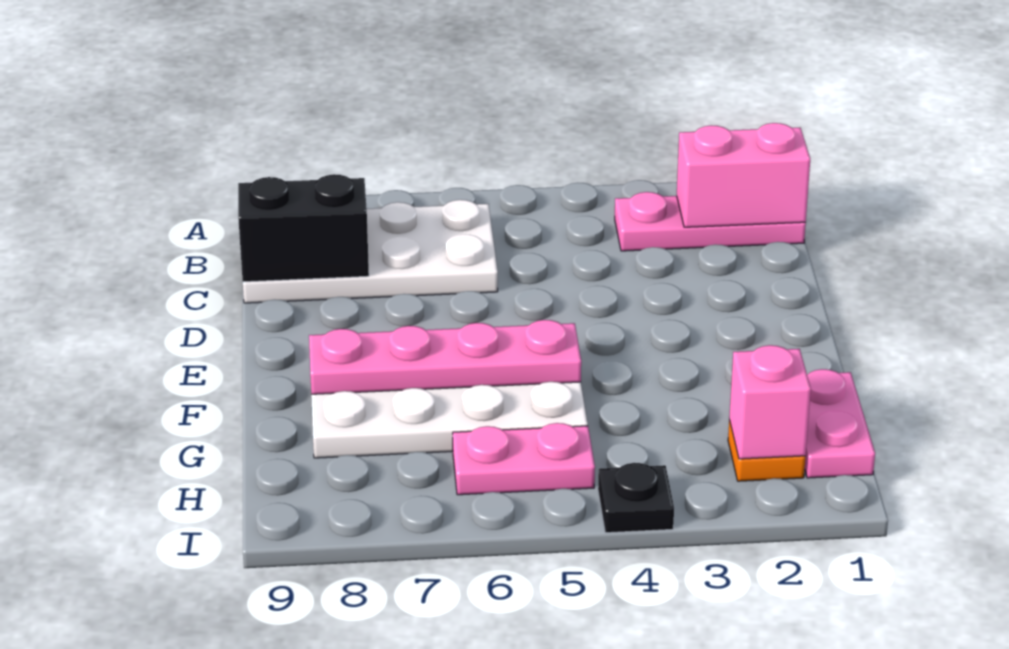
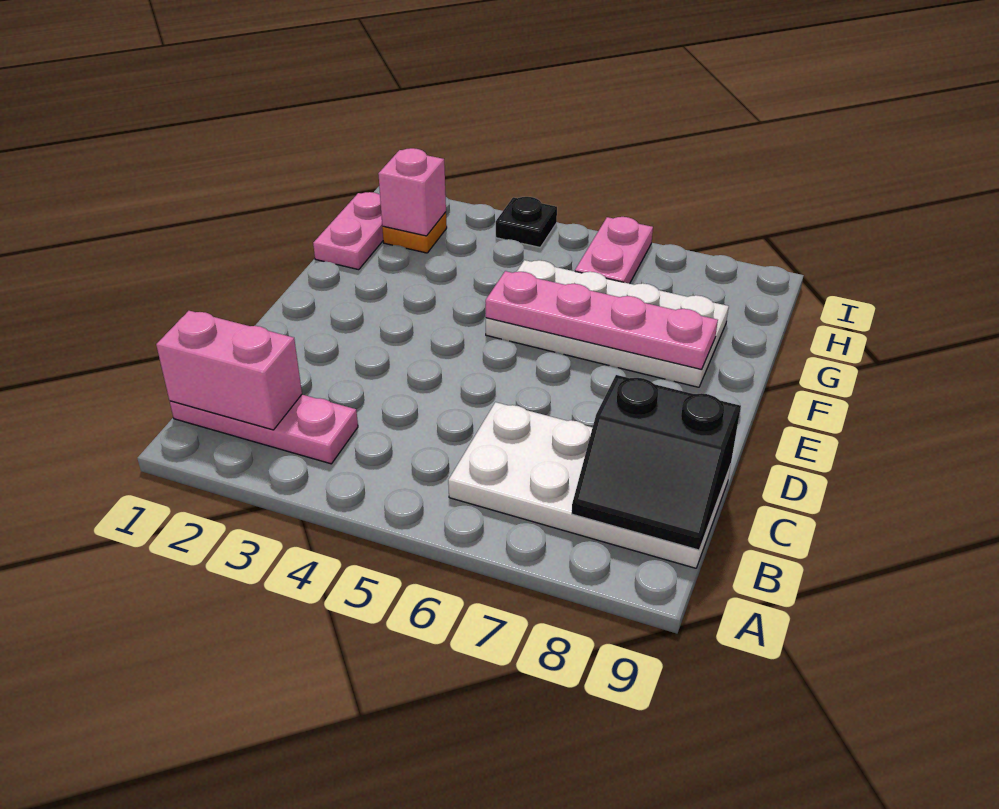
pink 1x2 plate [453,423,595,495] -> pink 1x2 plate turned to [575,217,653,284]

